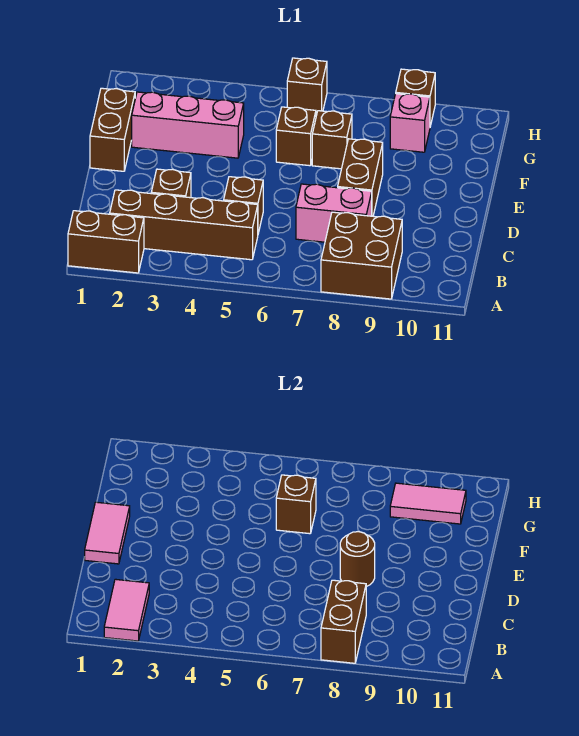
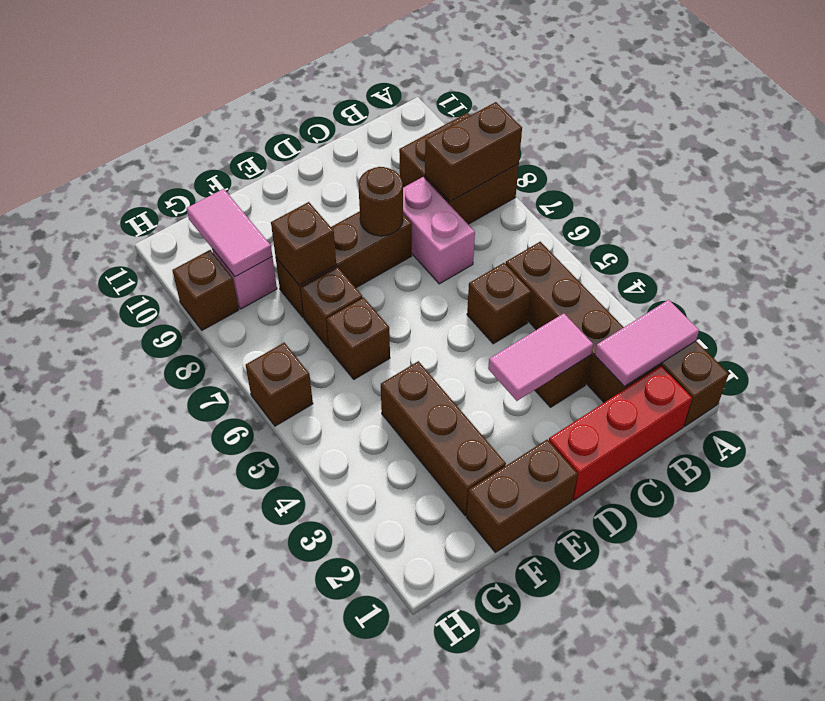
none -> red 1x3 brick [549,366,692,500]
pink 1x2 tile [85,502,130,564] -> pink 1x2 tile moved to [488,313,593,401]
brown 1x2 brick [338,139,383,216] -> brown 1x3 brick [276,211,412,318]
pink 1x3 brick [132,92,244,158] -> brown 1x3 brick [381,361,506,516]
brown 1x1 brick [276,475,316,534] -> brown 1x1 brick moved to [271,202,336,285]

